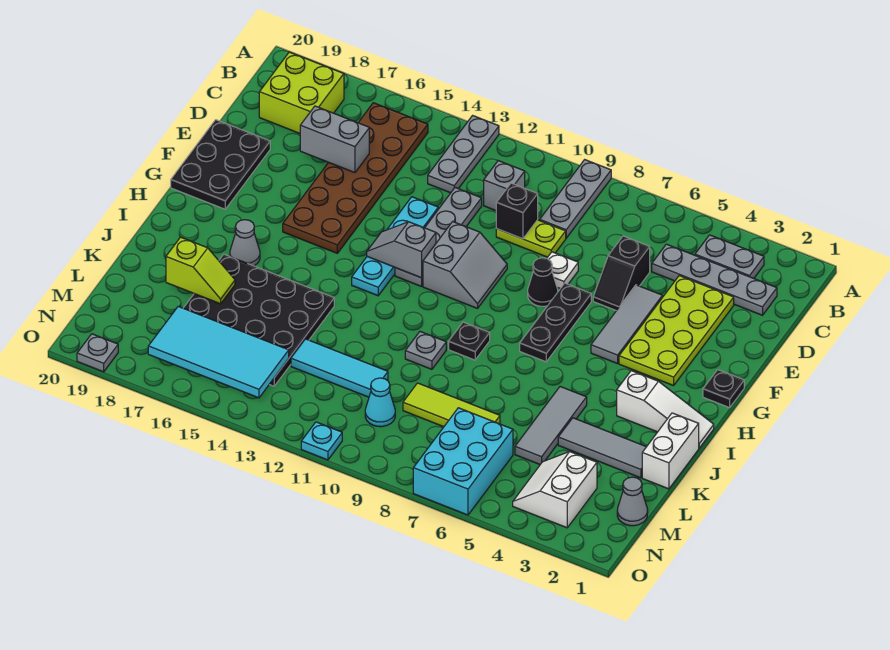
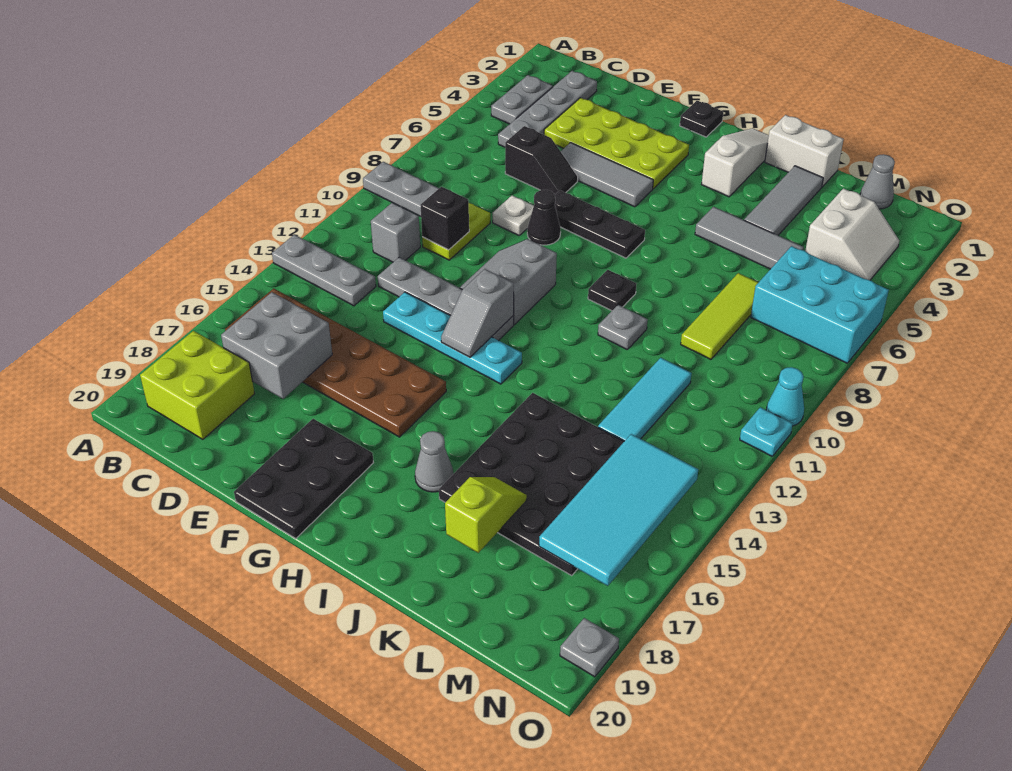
grey 1x2 brick [300,106,369,173] -> grey 2x2 brick [221,292,332,399]
black 2x3 plate [171,120,270,209] -> black 2x3 plate turned to [234,419,373,538]
grey 2x2 slope [423,222,507,308] -> grey 2x2 slope turned to [460,239,557,324]
white 2x2 slope [513,452,597,528] -> white 2x2 slope turned to [805,188,899,280]
cyan 1x1 cone [365,378,395,427] -> cyan 1x1 cone moved to [766,367,804,426]

